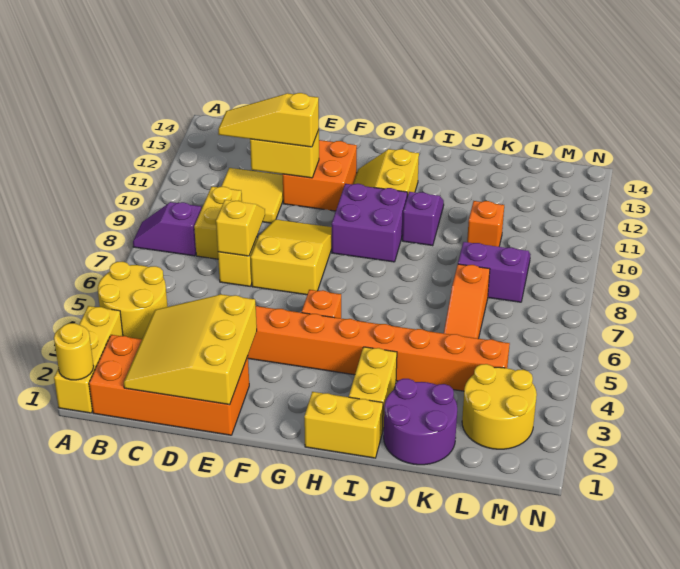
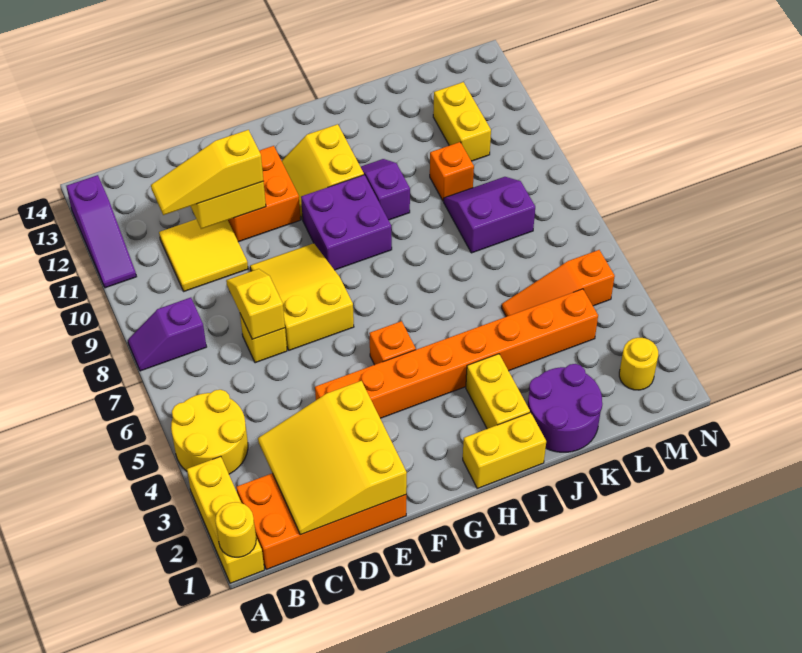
none -> purple 1x3 slope [66,175,137,288]
yellow 1x2 brick [194,187,242,259] -> yellow 1x2 brick moved to [433,82,491,161]
orange 1x3 slope [444,264,490,339] -> orange 1x3 slope turned to [502,250,615,317]
yellow 2x2 round brick [462,364,537,449] -> yellow 1x1 round brick [619,338,658,390]

